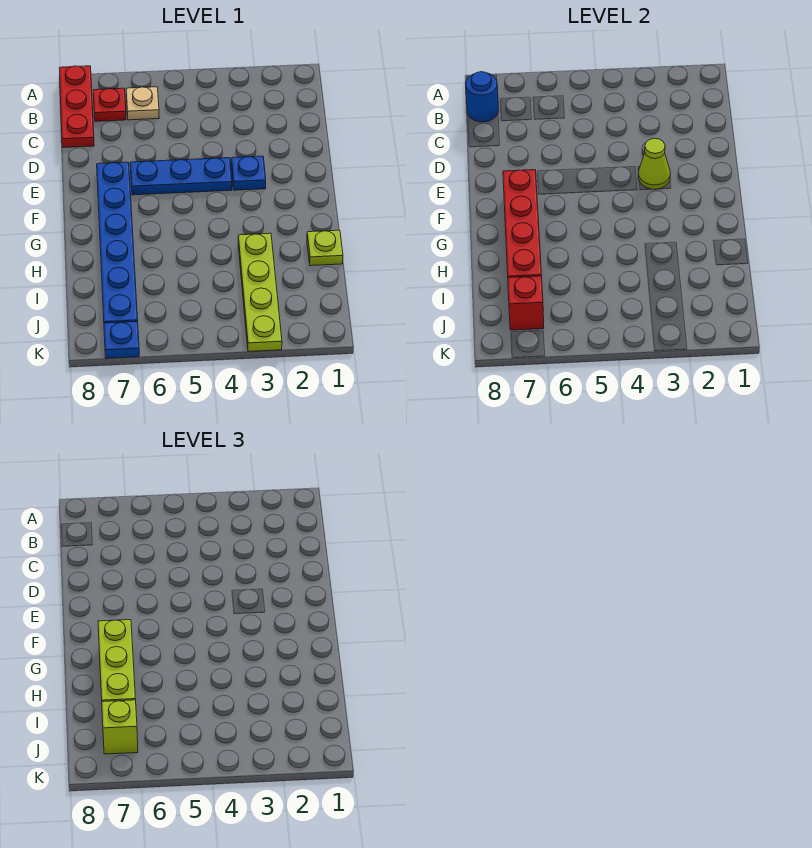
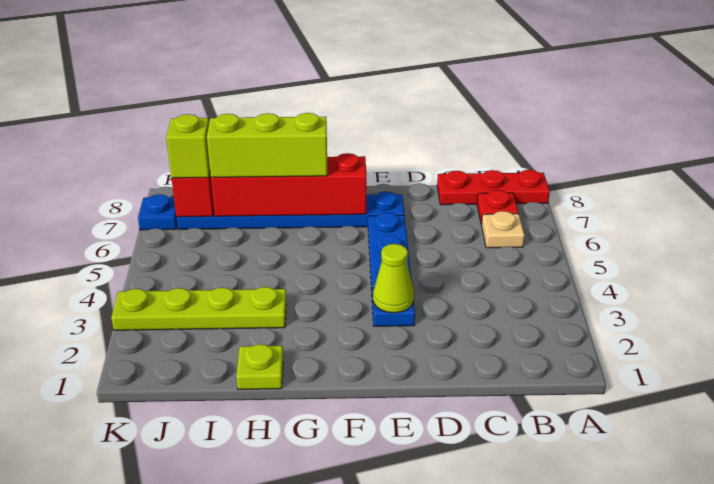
blue 1x1 round brick [466,72,499,122] -> none

